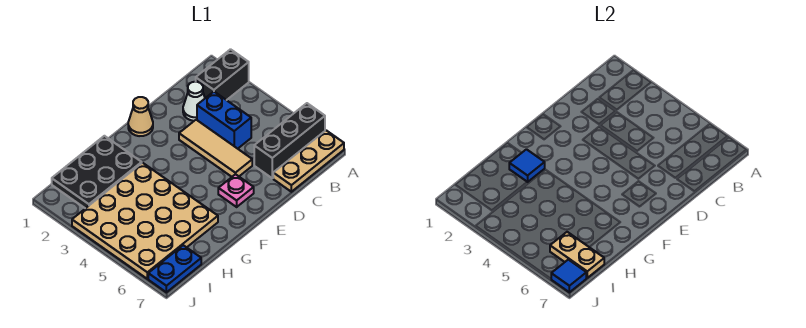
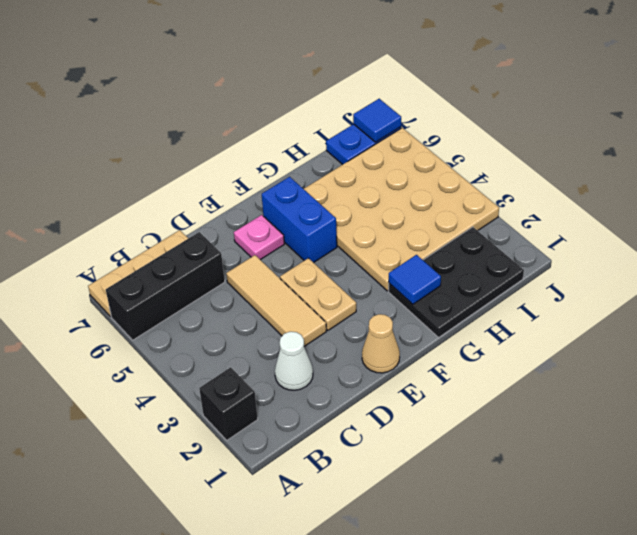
black 1x2 brick [196,49,249,100] -> black 1x1 brick [199,367,258,440]
blue 1x2 brick [197,92,251,149] -> blue 1x2 brick moved to [262,177,337,263]
tan 1x2 plate [550,232,604,278] -> tan 1x2 plate moved to [280,258,356,330]

